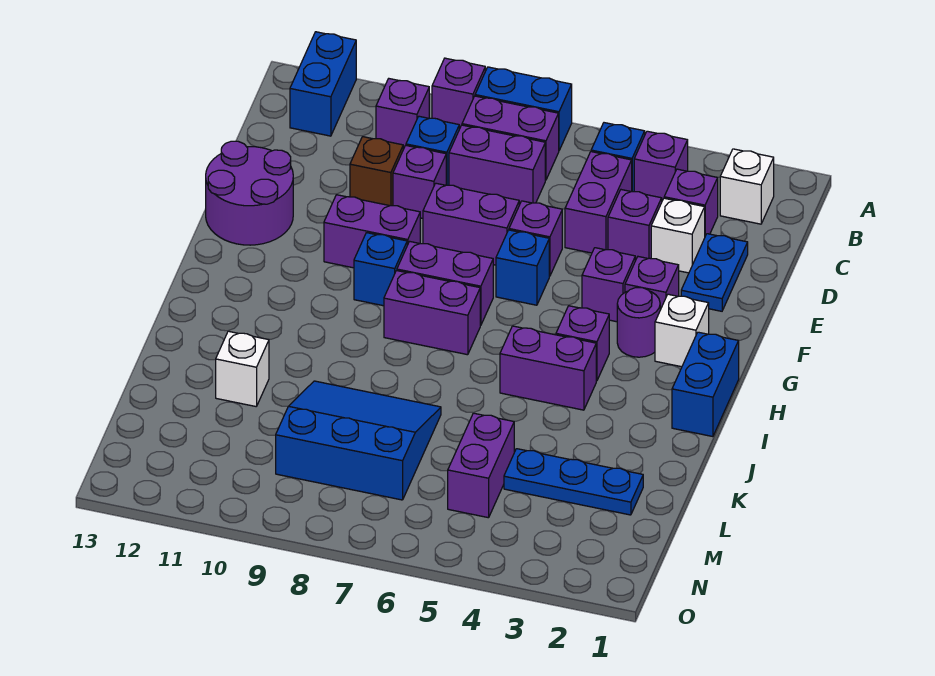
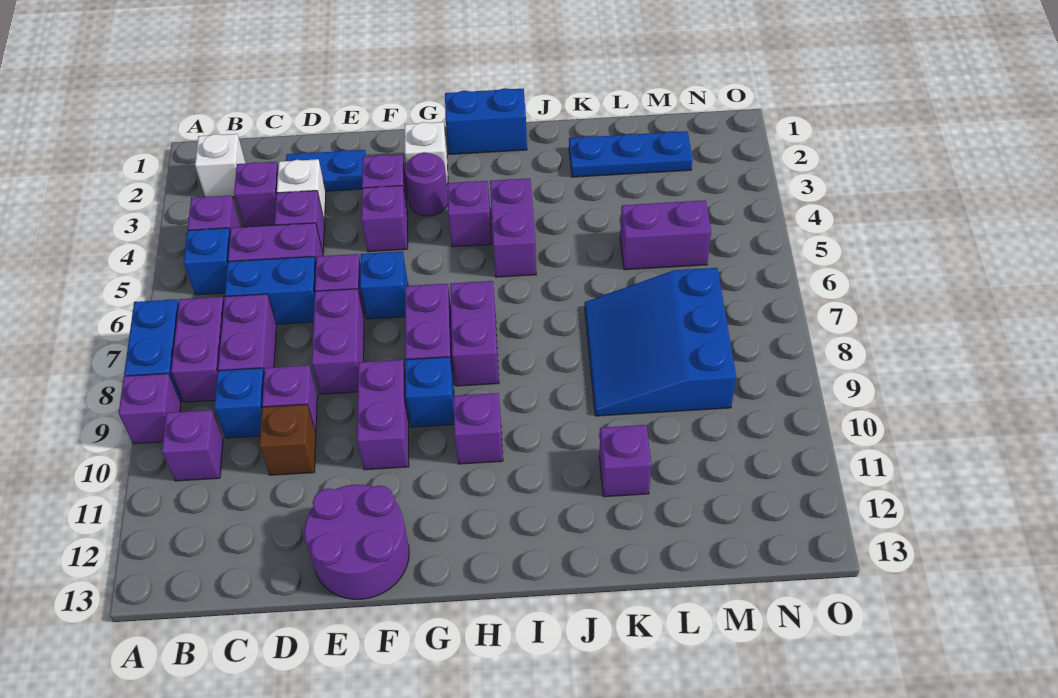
blue 1x2 brick [290,32,356,136] -> blue 1x2 brick moved to [225,257,316,324]
none -> purple 1x1 brick [453,393,503,464]
white 1x1 brick [216,331,269,406] -> purple 1x1 brick [599,425,651,497]
blue 1x3 plate [504,449,643,515] -> blue 1x3 plate turned to [569,131,693,177]

